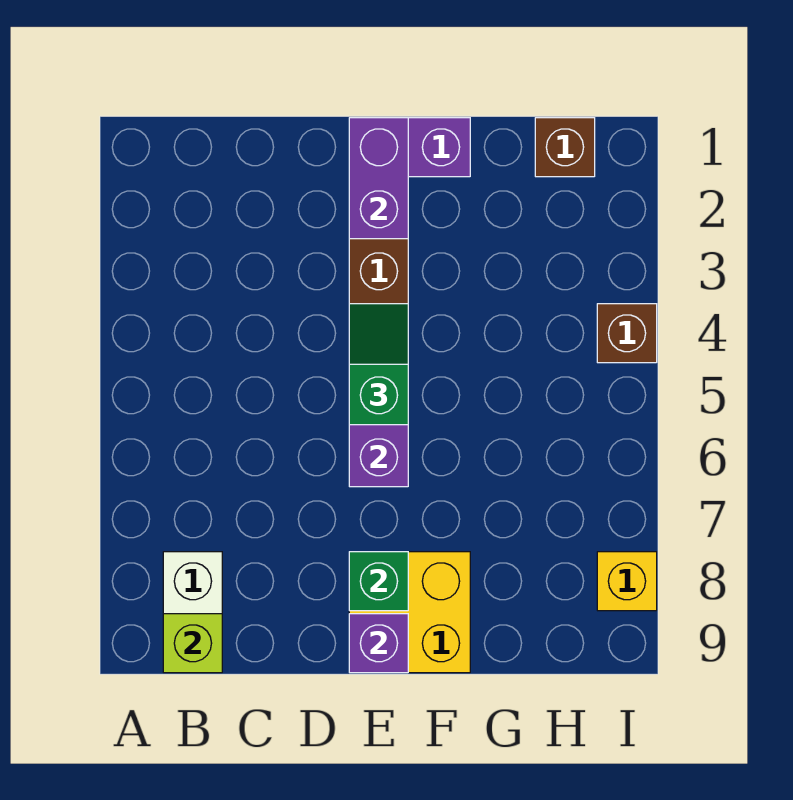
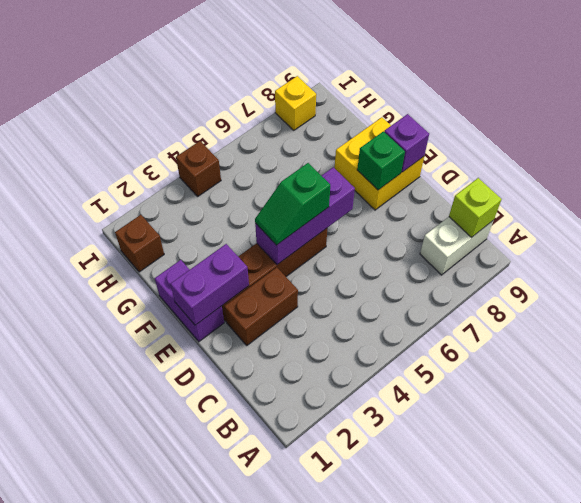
none -> brown 1x2 brick [224,267,298,345]

